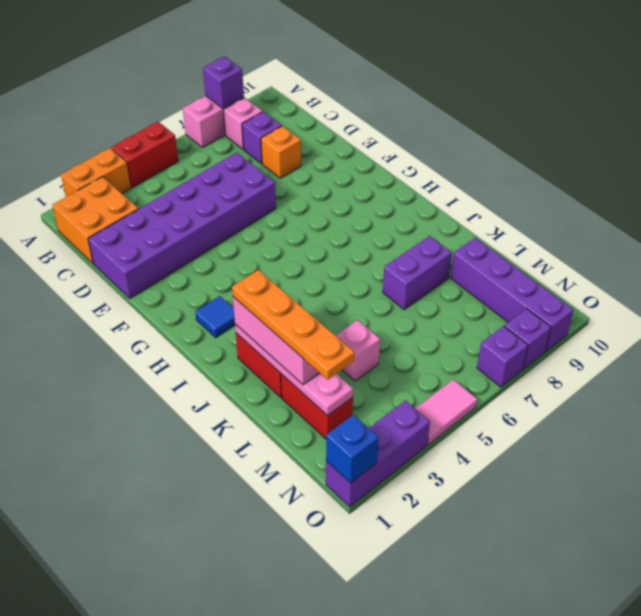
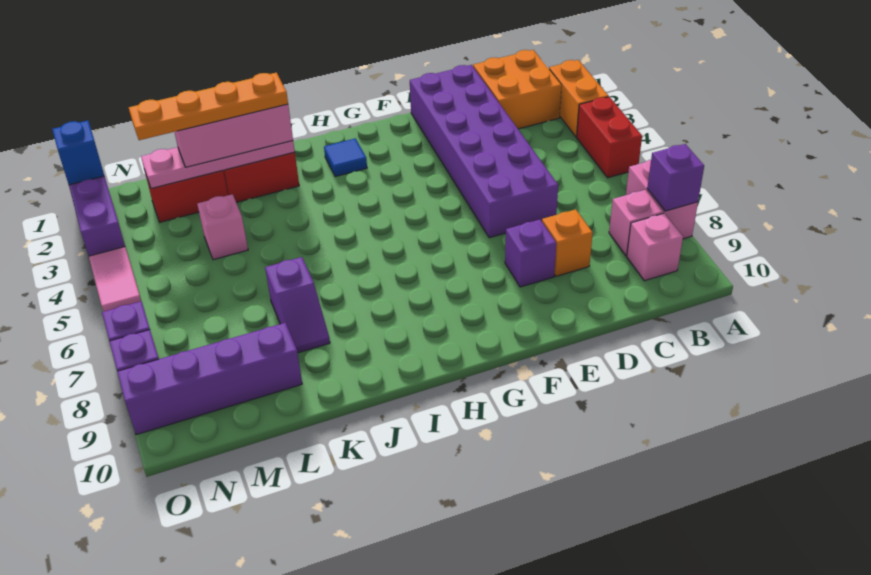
none -> pink 1x1 brick [627,213,683,281]
purple 1x1 brick [242,112,282,164] -> purple 1x1 brick moved to [505,220,556,287]
purple 1x2 brick [383,236,452,309] -> purple 1x2 slope [265,257,330,353]

